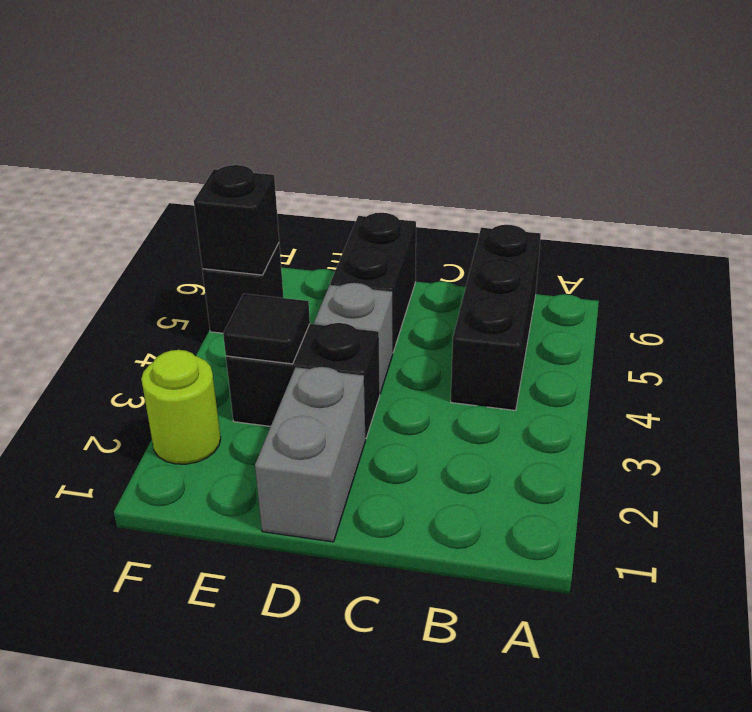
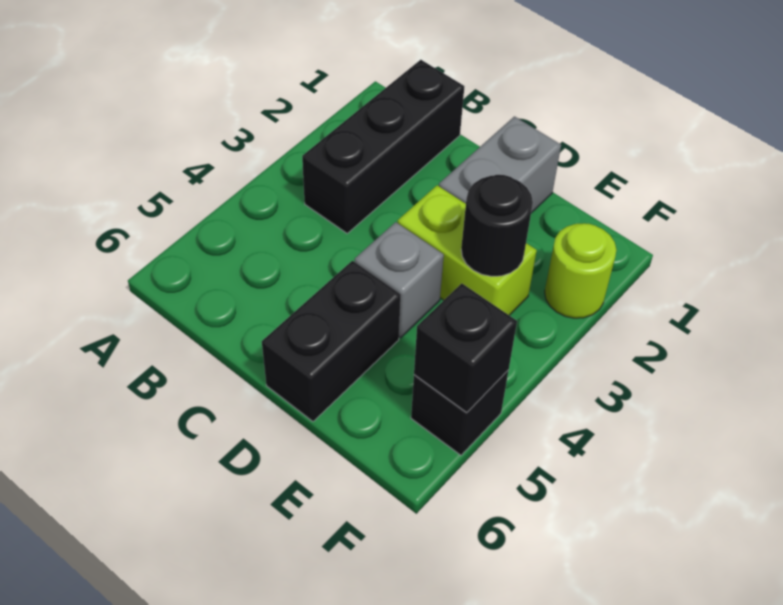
black 1x3 brick [451,225,541,410] -> black 1x3 brick moved to [302,60,465,233]
black 1x2 brick [226,323,380,439] -> lime 1x2 brick [398,185,537,315]
black 1x1 tile [223,294,310,364] -> black 1x1 round brick [461,175,533,276]

